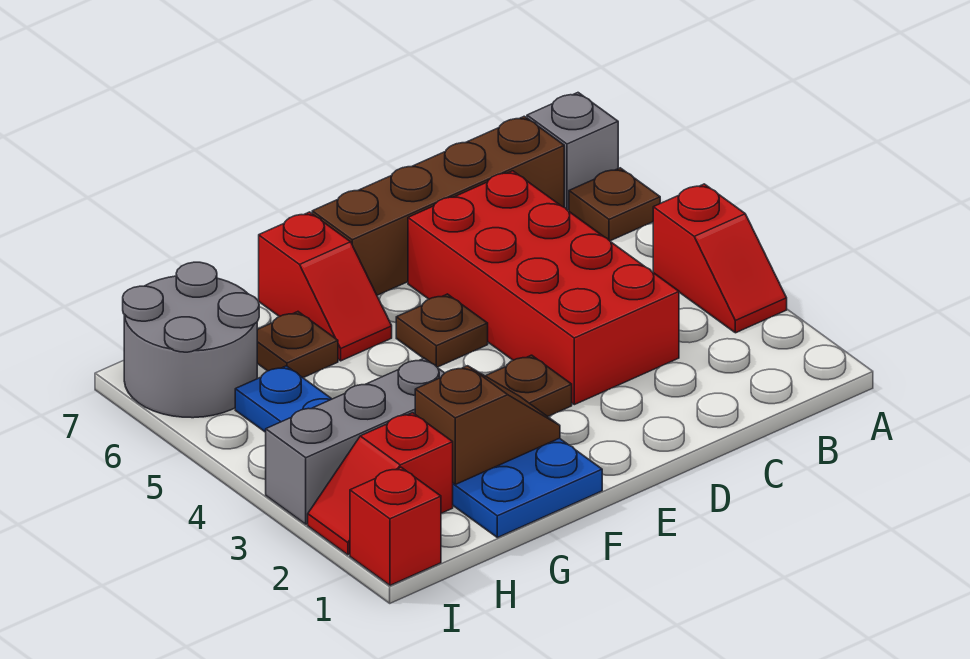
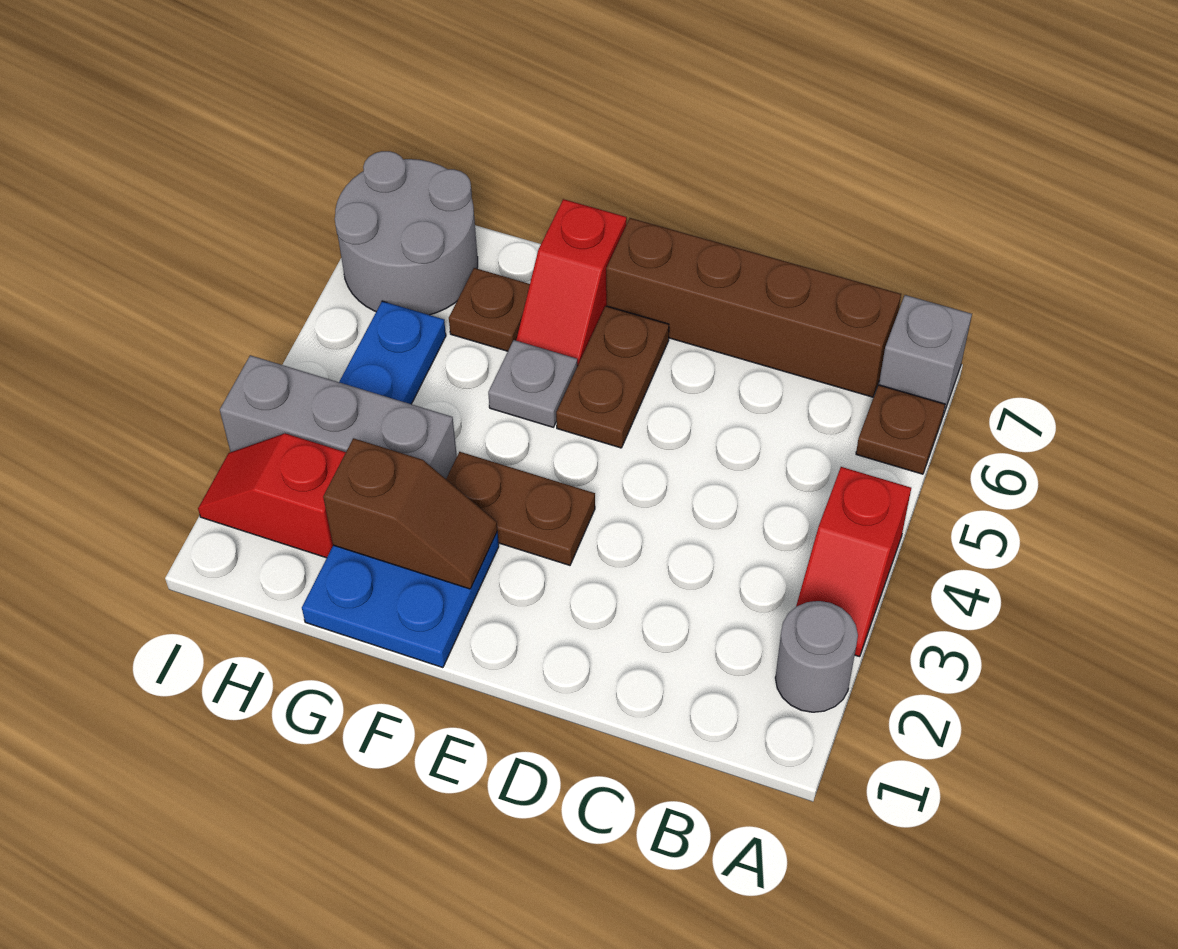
none -> grey 1x1 round brick [775,601,858,712]
red 2x4 brick [408,171,679,405] -> none
brown 1x1 plate [396,294,488,367] -> brown 1x2 plate [556,306,669,448]
none -> grey 1x1 plate [488,340,577,427]
red 1x1 brick [350,467,441,585] -> none

